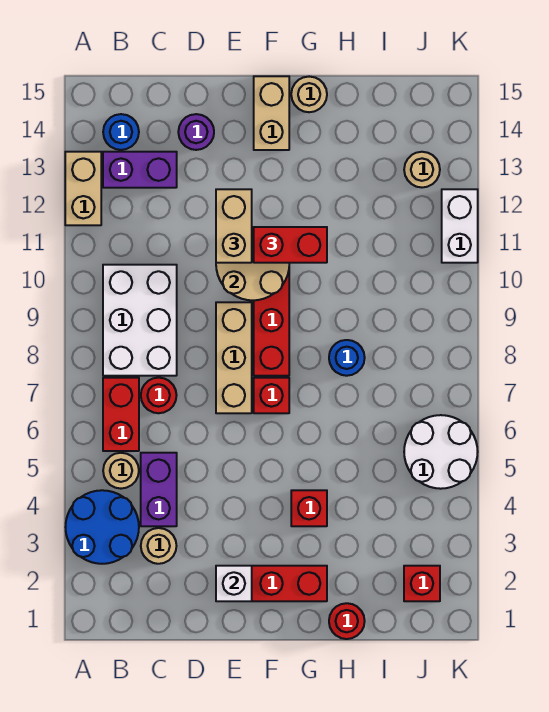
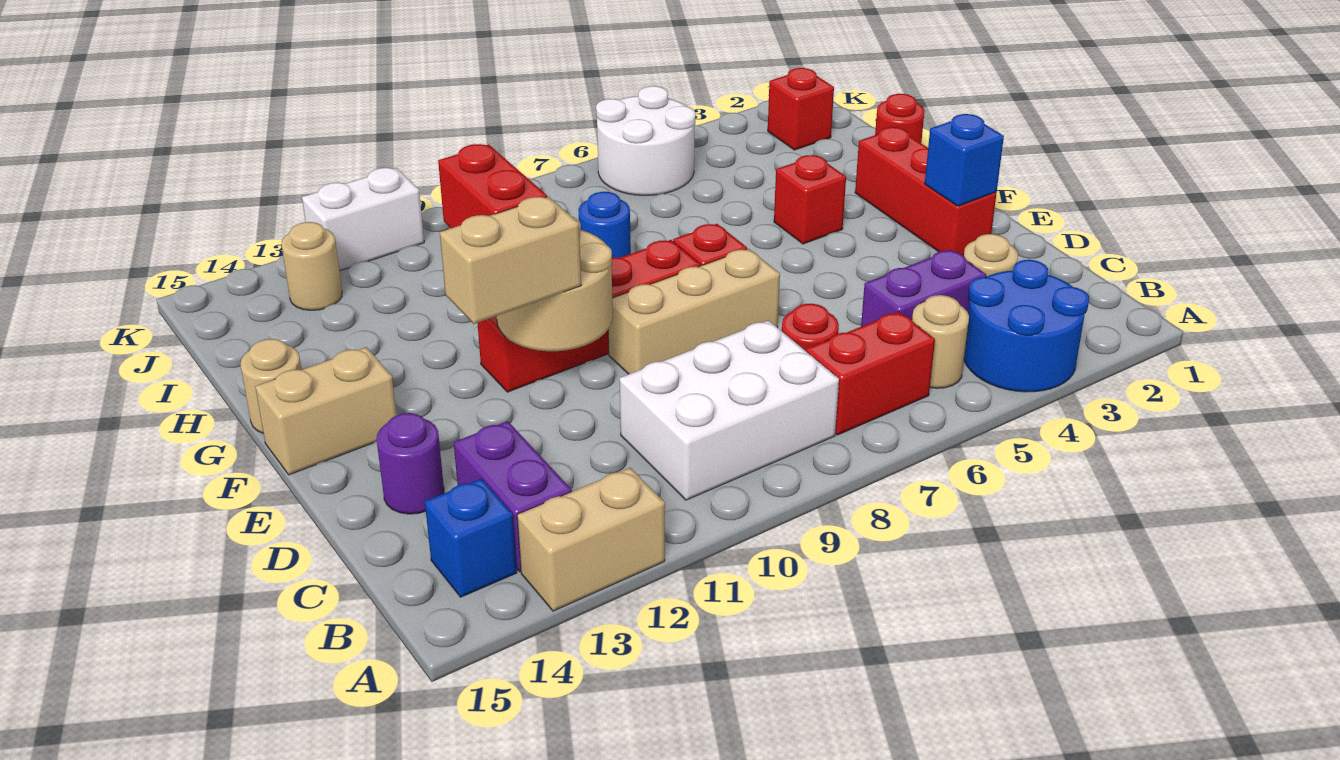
blue 1x1 round brick [103,114,139,150] -> blue 1x1 brick [425,479,517,597]
white 1x1 brick [216,566,252,601] -> blue 1x1 brick [925,114,1004,206]

